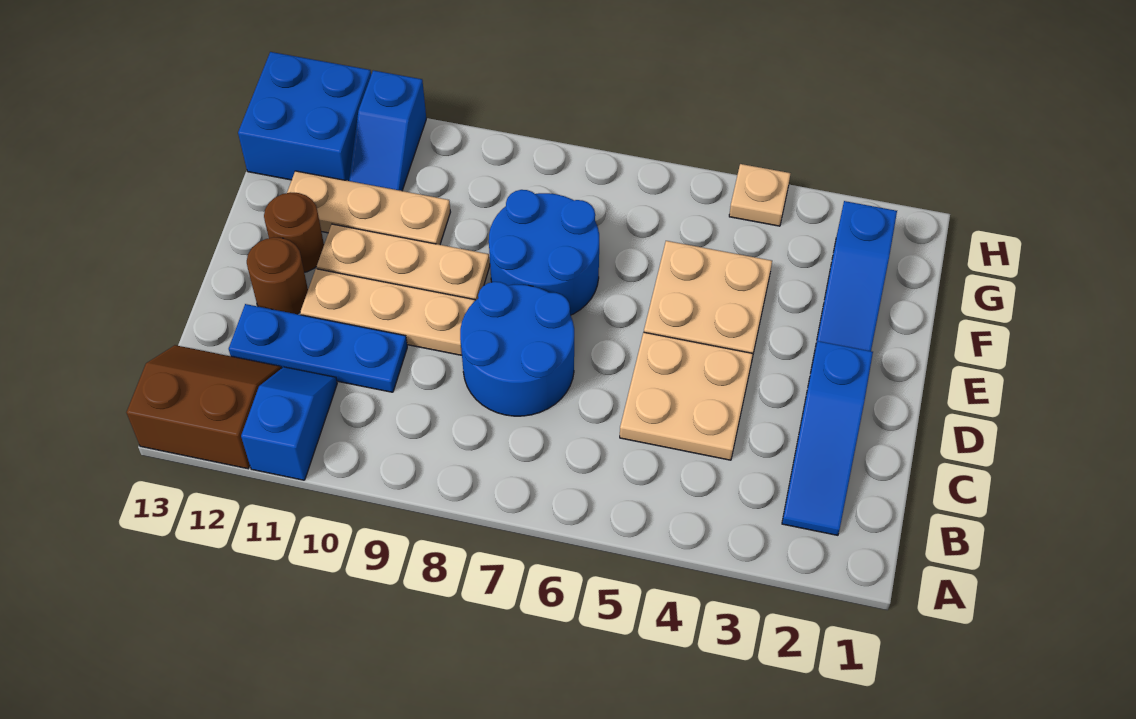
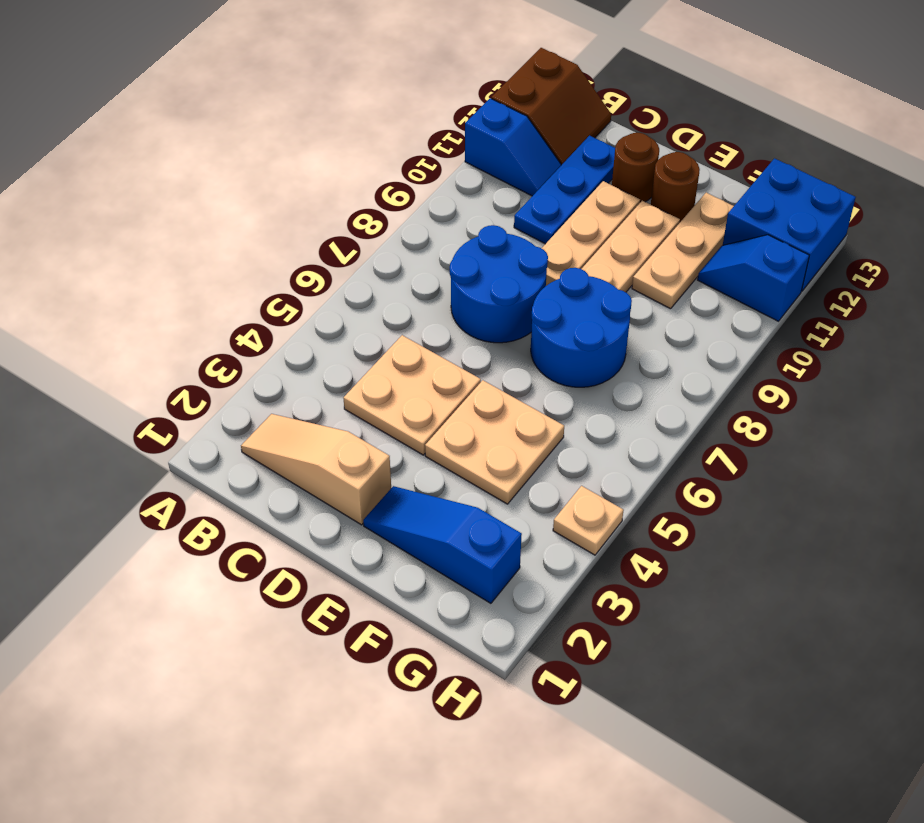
blue 1x3 slope [782,341,873,535] -> tan 1x3 slope [241,414,391,525]

